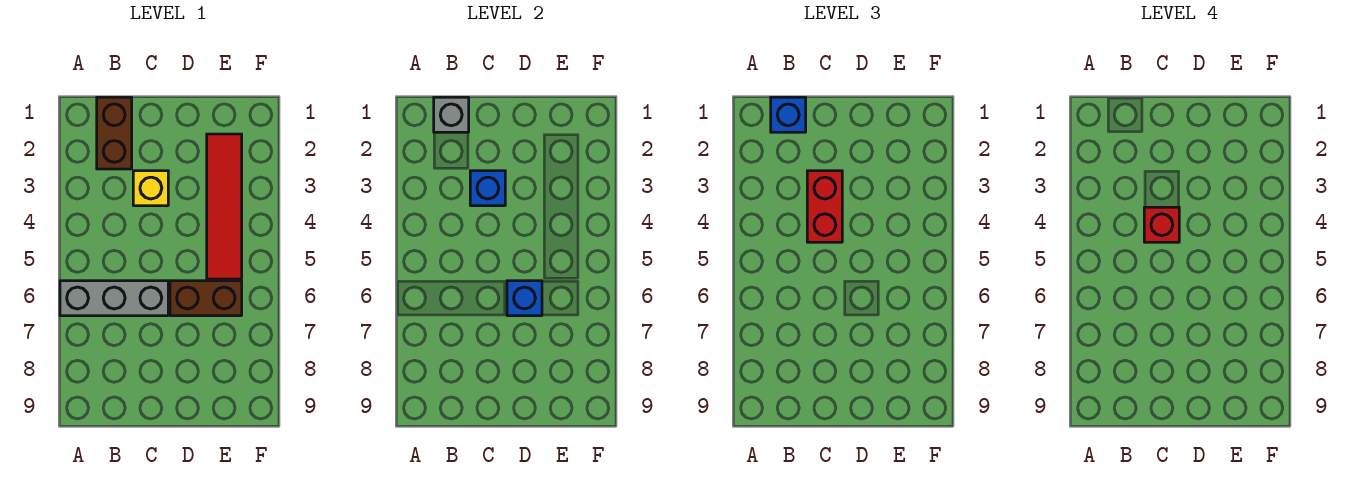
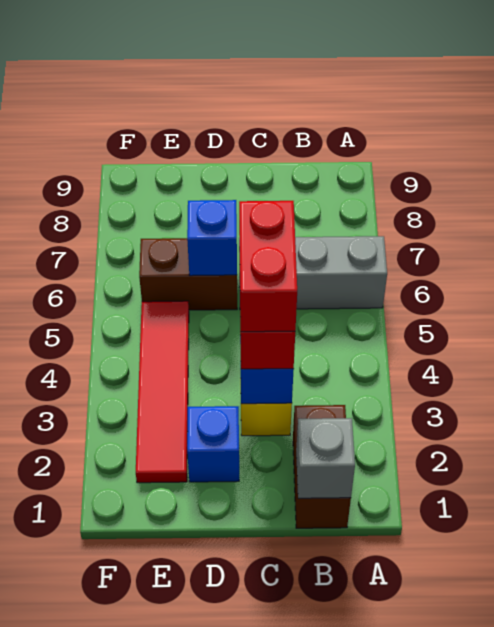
blue 1x1 brick [771,97,806,132] -> blue 1x1 brick moved to [187,406,239,482]
red 1x1 brick [1144,207,1179,242] -> red 1x2 brick [239,201,297,332]

